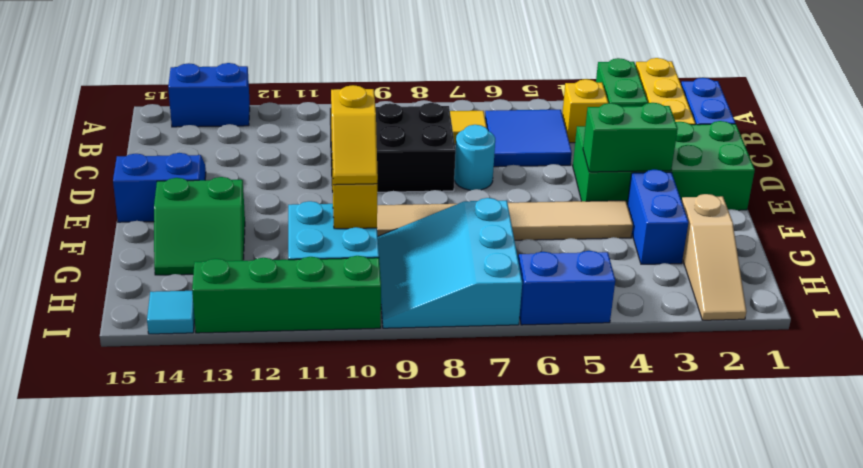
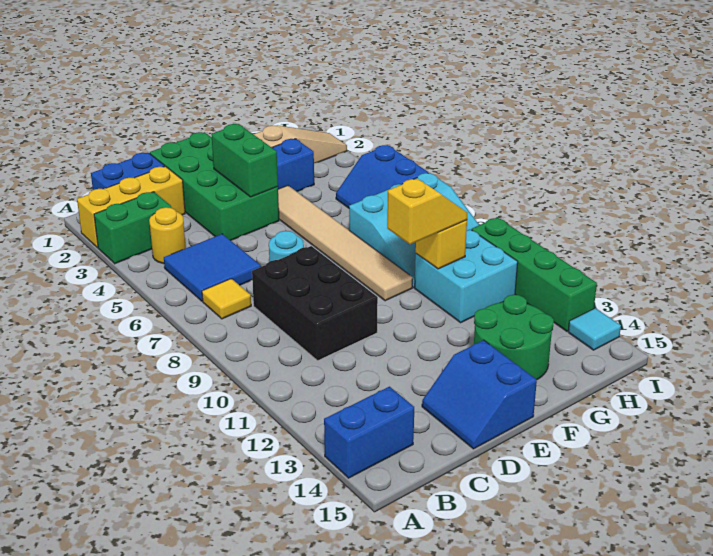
blue 1x2 brick [168,63,250,127] -> blue 1x2 brick turned to [324,387,414,478]
yellow 1x1 brick [562,79,608,143] -> yellow 1x1 round brick [149,207,186,264]
green 2x2 slope [154,177,245,275] -> green 2x2 round brick [474,295,554,380]

